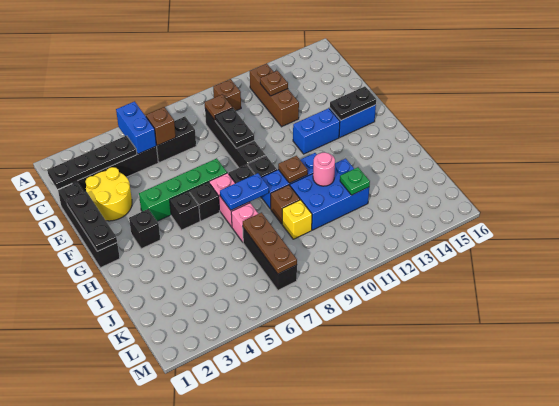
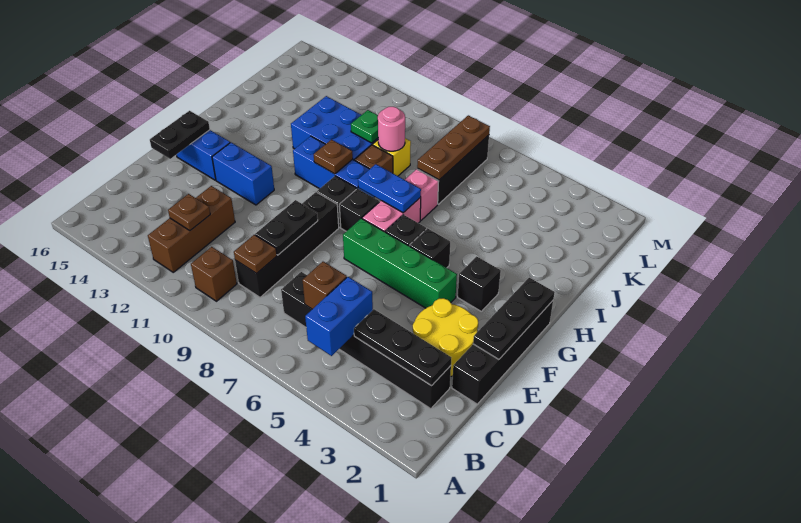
black 1x4 plate [47,136,137,189] -> black 1x3 plate [354,309,451,386]
black 1x2 plate [330,86,376,120] -> black 1x2 plate turned to [150,111,210,159]
pink 1x1 round brick [313,152,335,186] -> pink 1x1 round brick moved to [378,107,405,151]
green 1x1 plate [340,167,370,195] -> green 1x1 plate moved to [351,110,378,143]

